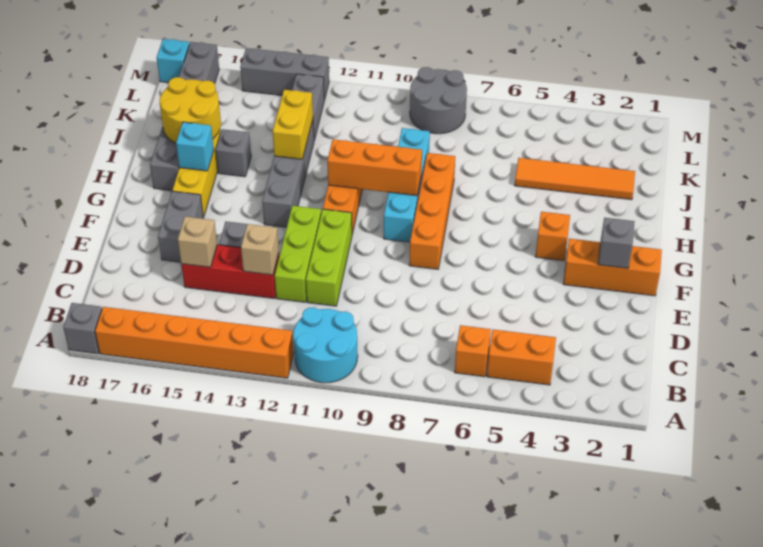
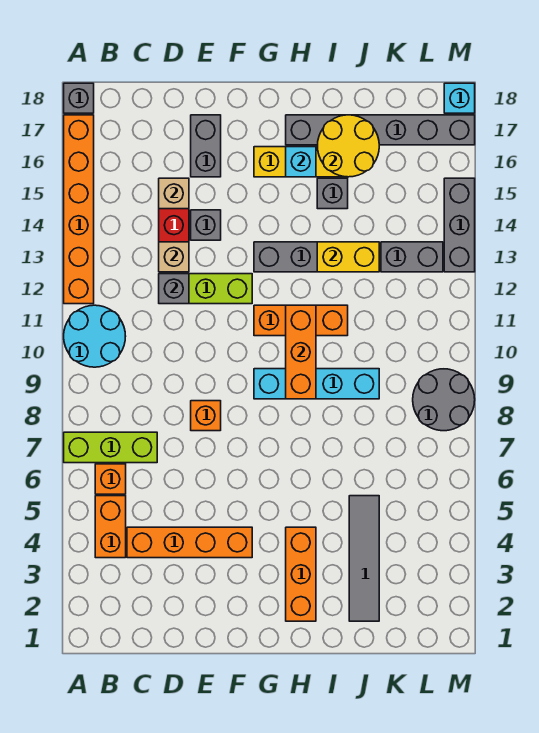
lime 1x3 brick [306,209,352,306] -> lime 1x3 brick moved to [64,432,157,463]
grey 1x2 brick [158,191,203,262] -> grey 1x2 brick turned to [191,115,221,177]
orange 1x3 brick [563,239,662,296] -> orange 1x3 brick moved to [286,527,316,621]
grey 1x1 brick [598,218,635,268] -> grey 1x1 brick moved to [159,274,189,304]
orange 1x4 brick [409,153,455,269] -> orange 1x4 brick moved to [127,527,252,558]
orange 1x1 brick [535,212,570,261] -> orange 1x1 brick moved to [191,401,221,431]
orange 1x4 tile [515,158,635,200] -> grey 1x4 tile [349,496,379,621]

